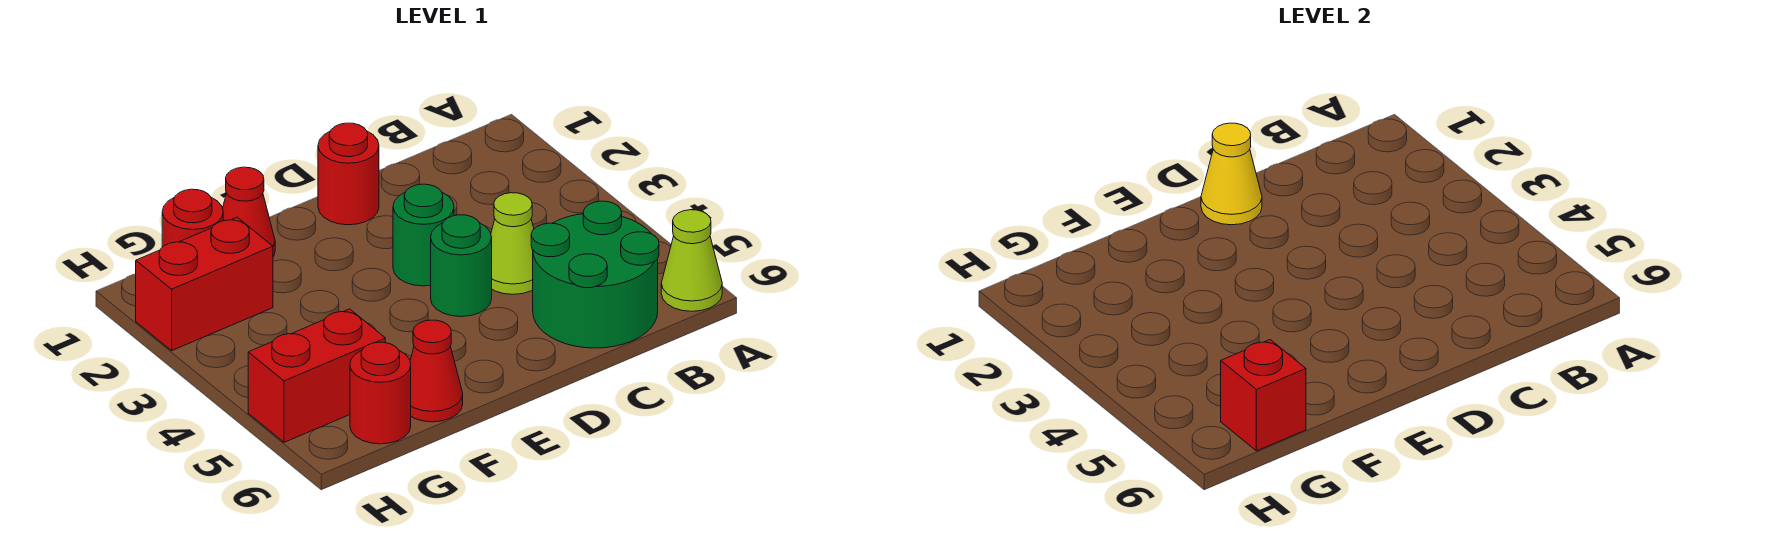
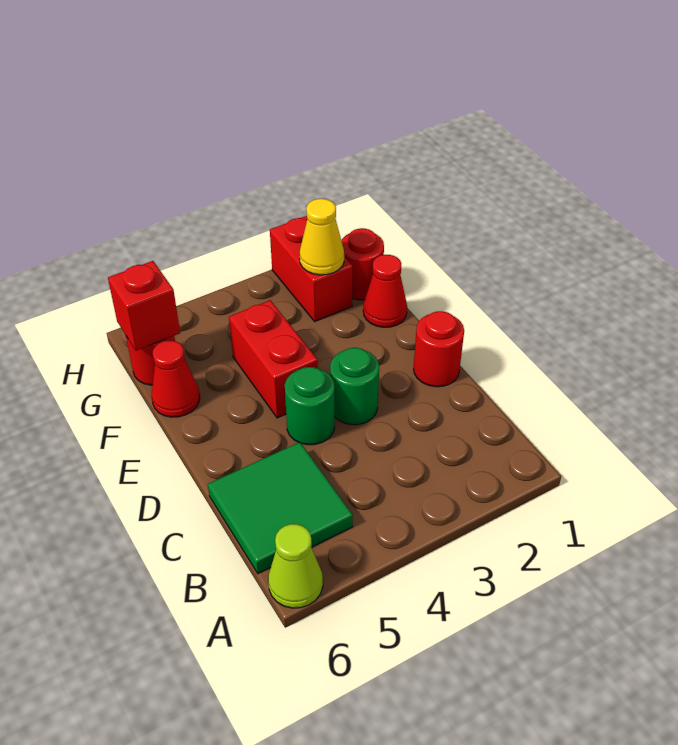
green 2x2 round brick [531,201,659,348] -> green 2x2 tile [208,442,353,574]
lime 1x1 cone [491,193,534,294] -> none
yellow 1x1 cone [1201,123,1262,225] -> yellow 1x1 cone moved to [300,199,344,275]
red 1x2 brick [248,309,385,442] -> red 1x2 brick moved to [229,300,318,418]

